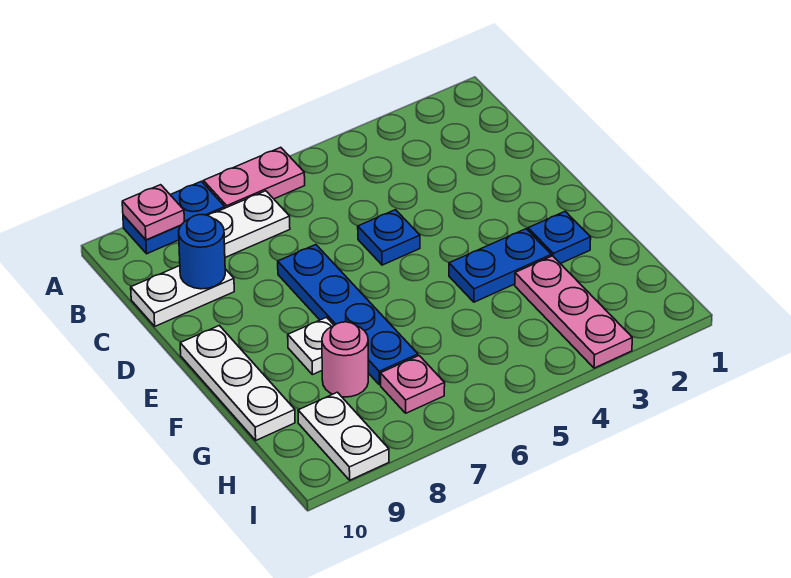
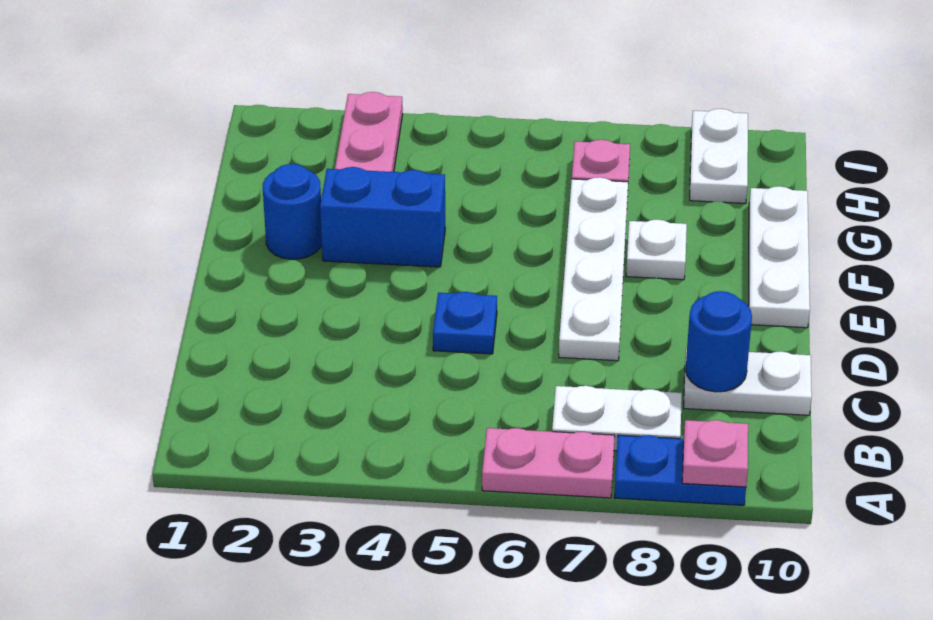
blue 1x4 plate [278,245,418,385] -> white 1x4 plate [559,177,628,361]
blue 1x1 plate [528,211,591,264] -> blue 1x1 round brick [263,164,322,259]
blue 1x2 plate [449,229,551,302] -> blue 1x2 brick [320,167,445,267]
pink 1x1 round brick [322,322,368,397] -> none

